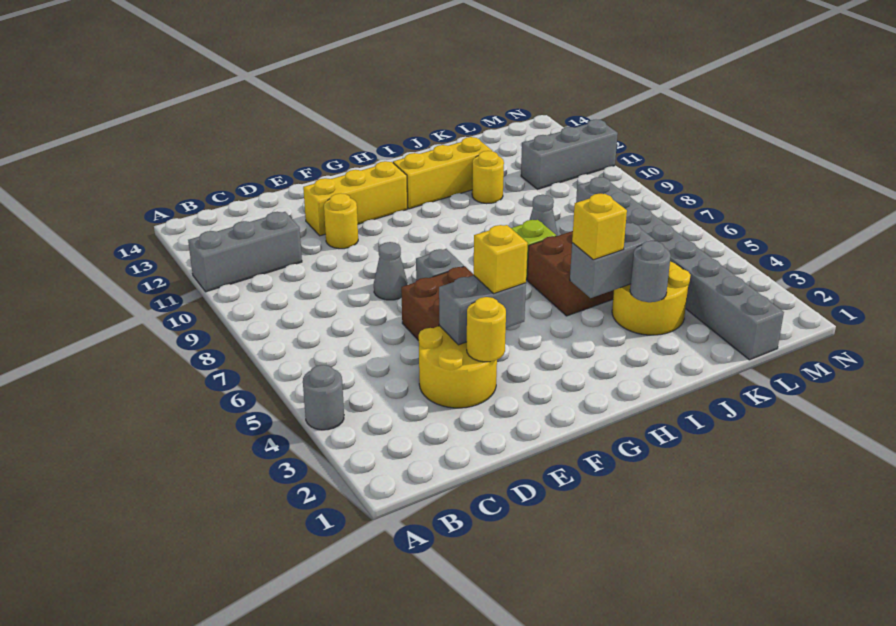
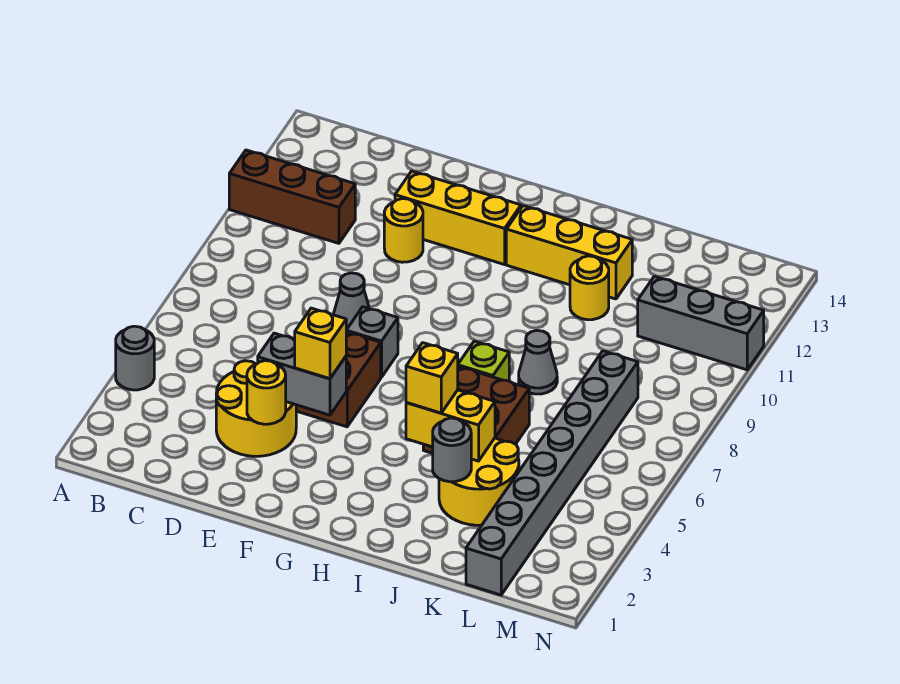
grey 1x3 brick [188,212,302,292] -> brown 1x3 brick [229,150,355,243]
grey 1x2 brick [570,223,655,298] -> yellow 1x2 brick [406,390,495,461]

